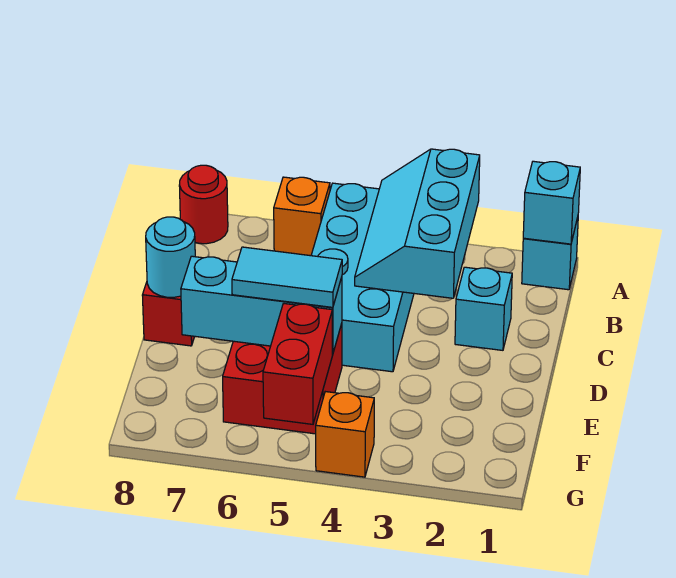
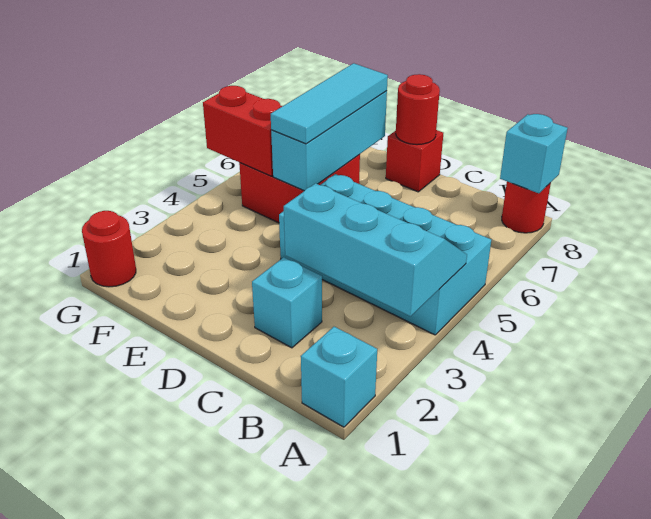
cyan 1x1 brick [523,161,580,244] -> cyan 1x1 brick moved to [500,114,568,193]
orange 1x1 brick [274,177,330,256] -> none
cyan 1x1 round brick [146,217,195,297] -> red 1x1 round brick [396,74,440,145]
cyan 1x2 tile [232,247,342,307] -> cyan 1x3 tile [271,63,388,144]
none -> red 1x1 round brick [82,211,136,287]
orange 1x1 brick [316,392,374,477] -> none

